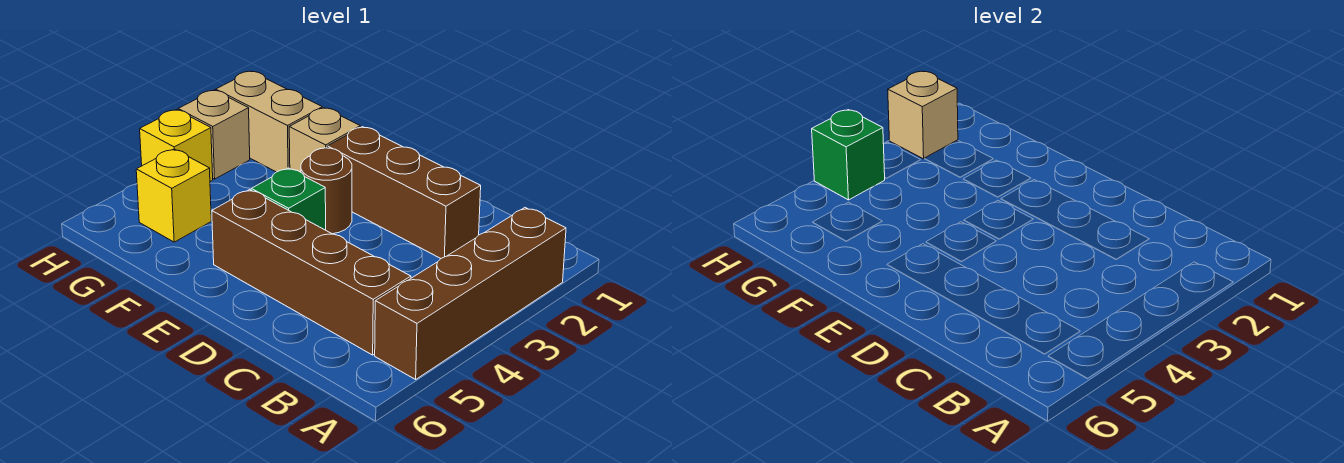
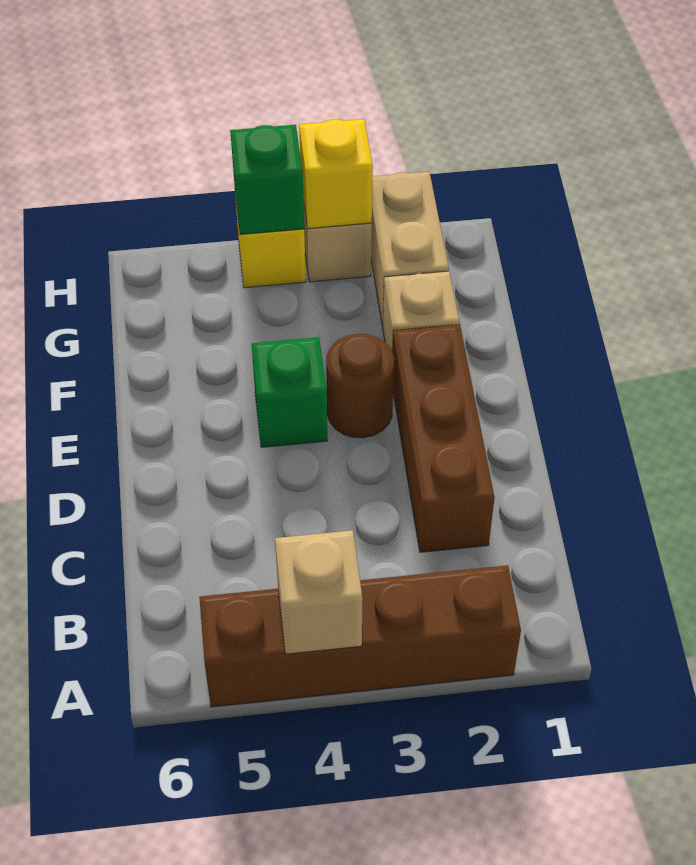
brown 1x4 brick [212,190,411,355] -> none
yellow 1x1 brick [136,149,211,242] -> yellow 1x1 brick moved to [299,119,373,229]
tan 1x1 brick [888,71,958,159] -> tan 1x1 brick moved to [275,530,363,654]

